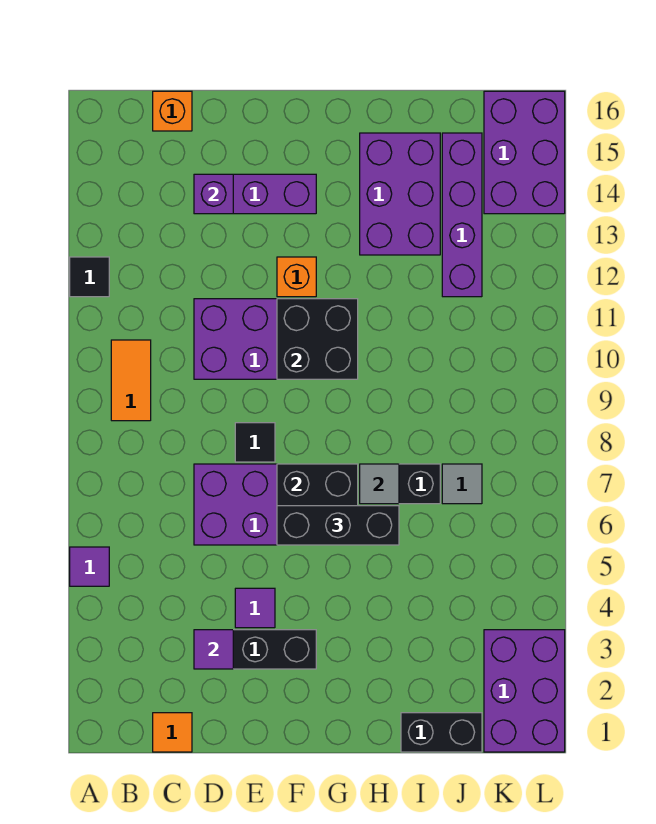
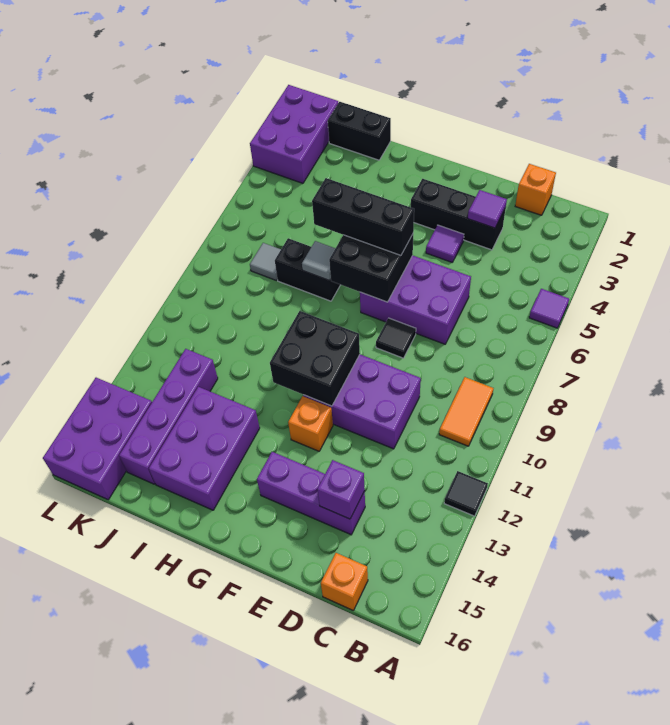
orange 1x1 tile [153,713,192,752] -> orange 1x1 brick [515,164,556,215]

